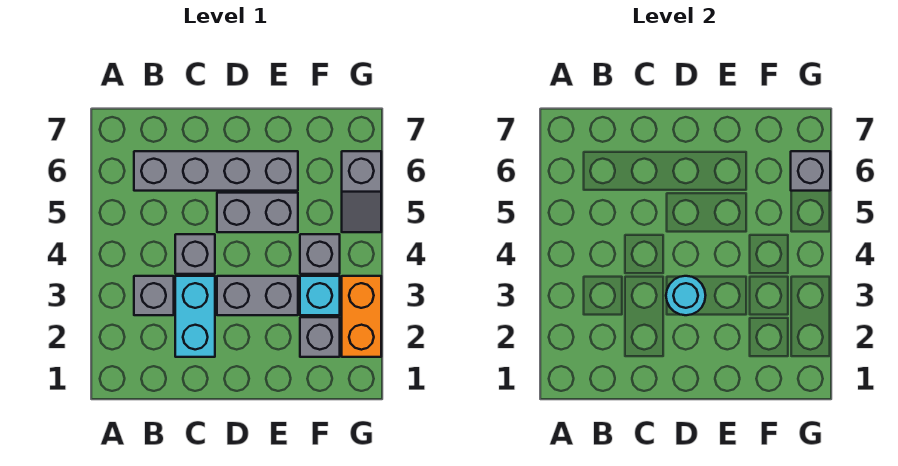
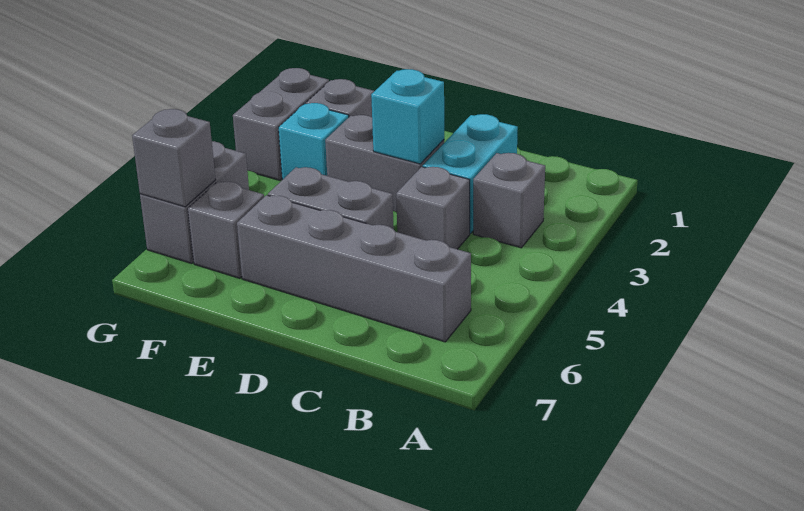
cyan 1x1 round brick [666,276,706,315] -> cyan 1x1 brick [371,69,444,164]
grey 1x1 brick [300,234,340,274] -> grey 1x1 brick moved to [188,181,264,278]
orange 1x2 brick [342,276,381,357] -> grey 1x2 brick [233,68,329,180]
grey 1x2 slope [342,151,381,232] -> grey 1x2 brick [140,141,249,264]

